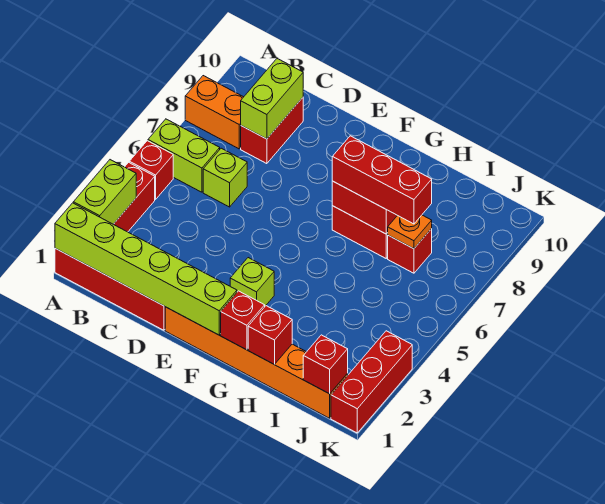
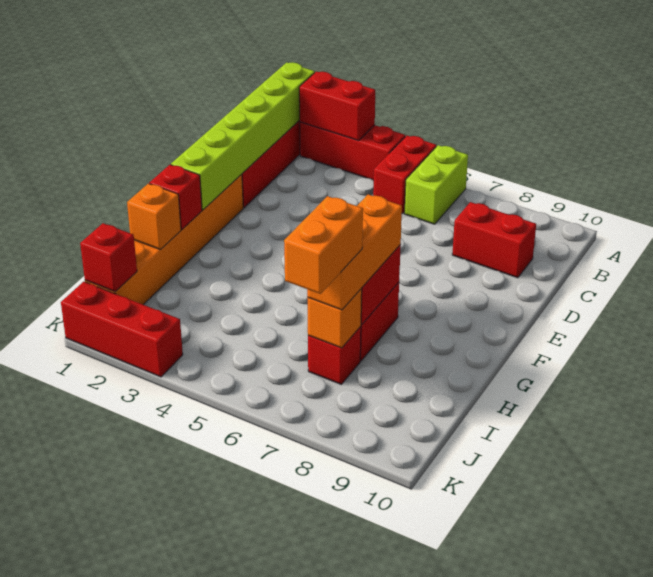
lime 1x2 brick [73,160,136,224] -> red 1x2 brick [299,72,375,141]
red 1x1 brick [129,141,173,199] -> red 1x2 brick [373,135,436,214]
orange 1x2 brick [185,76,243,149] -> orange 1x2 brick moved to [284,196,363,294]
lime 1x1 brick [203,148,247,207] -> none
lime 1x2 brick [241,59,303,139] -> none
lime 1x1 brick [230,258,274,306] -> none
red 1x3 brick [332,136,432,224] -> orange 1x3 brick [307,194,402,310]
red 1x1 brick [248,306,292,365] -> orange 1x1 brick [127,184,181,250]
orange 1x1 plate [388,215,432,249] -> orange 1x1 brick [307,289,362,348]

